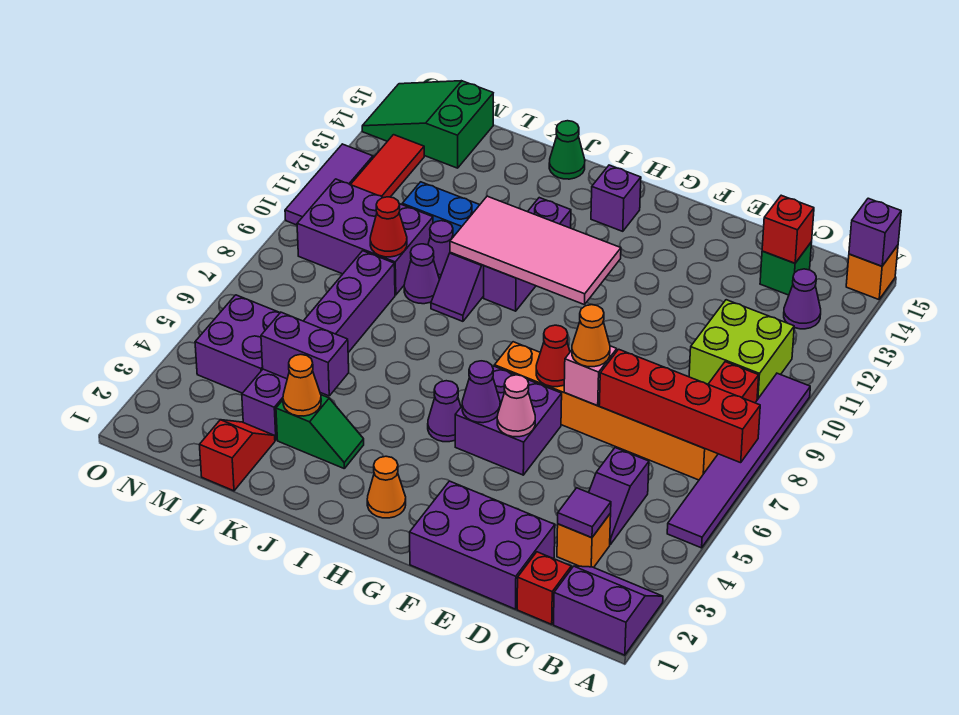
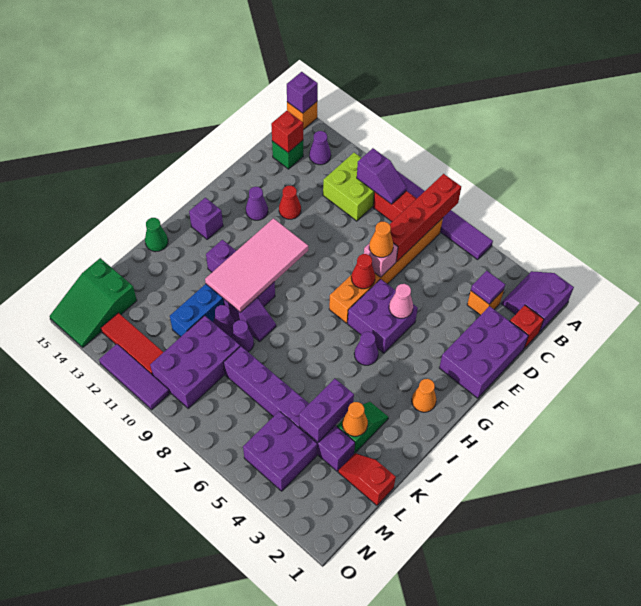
purple 1x2 slope [589,448,649,545] -> purple 1x2 slope moved to [357,148,407,204]
purple 1x1 cone [462,361,500,423] -> purple 1x1 cone moved to [246,187,268,220]
red 1x1 cone [370,197,407,257] -> red 1x1 cone moved to [279,186,301,219]

